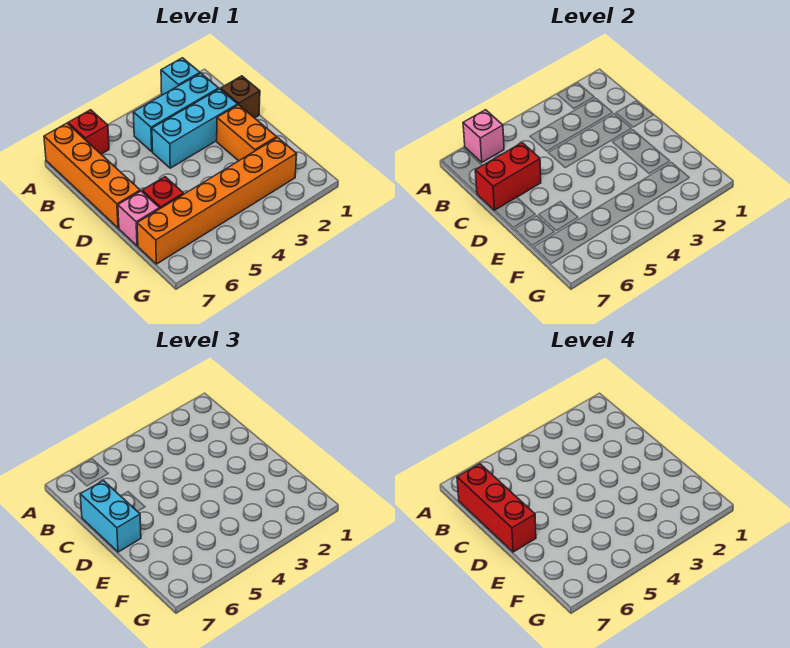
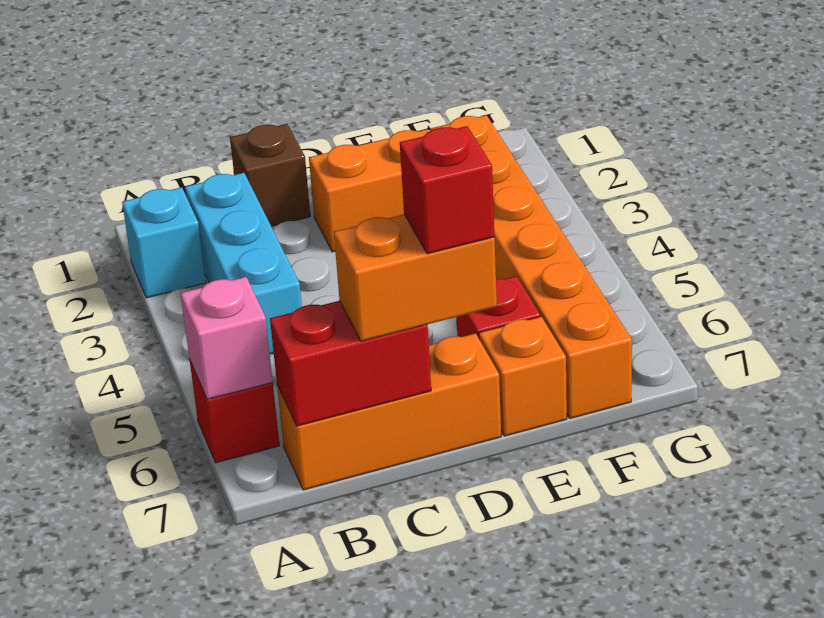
orange 1x4 brick [44,123,140,228] -> orange 1x3 brick [277,333,501,490]
red 1x3 brick [457,464,536,552] -> red 1x1 brick [400,126,494,254]
cyan 1x3 brick [152,89,238,168] -> none
red 1x2 brick [475,143,541,210] -> red 1x2 brick turned to [270,301,431,426]
cyan 1x2 brick [80,480,141,552] -> orange 1x2 brick [334,214,497,341]
pink 1x1 brick [118,191,160,246] -> orange 1x1 brick [479,317,567,436]

